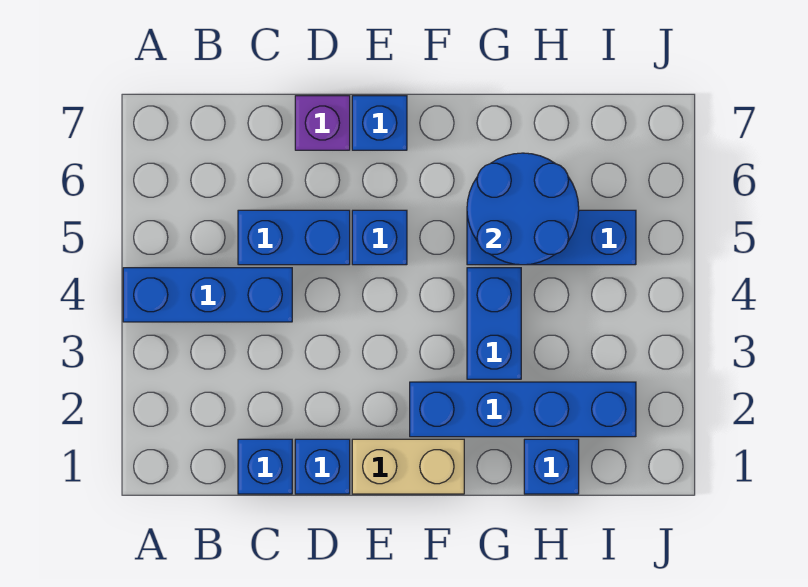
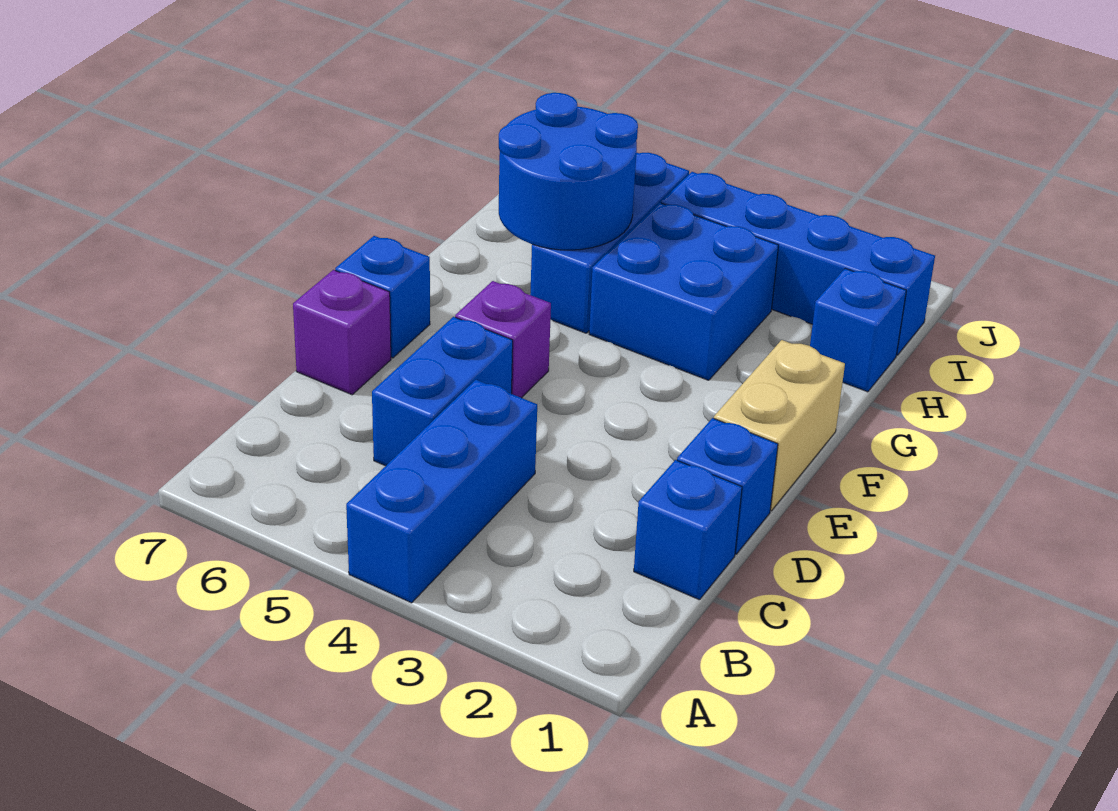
blue 1x1 brick [352,210,407,265] -> purple 1x1 brick [455,281,551,398]
blue 1x4 brick [410,382,636,437] -> blue 1x4 brick turned to [661,172,935,355]
blue 1x2 brick [467,268,521,379] -> blue 2x2 brick [589,203,779,380]

